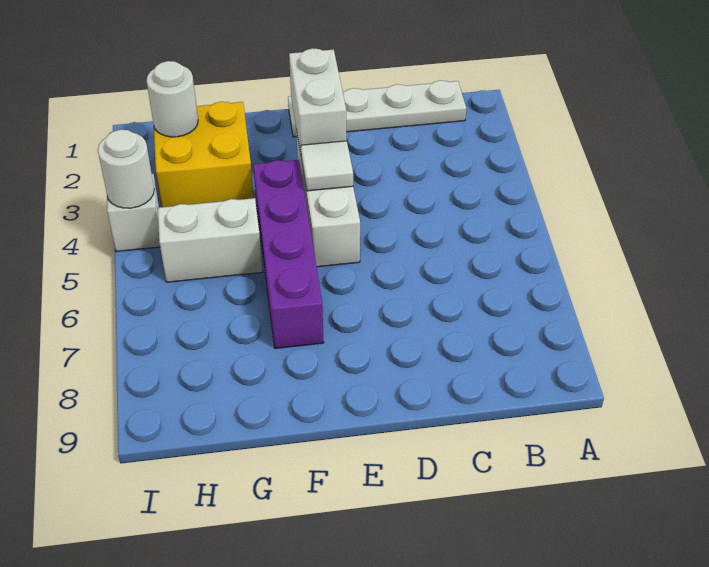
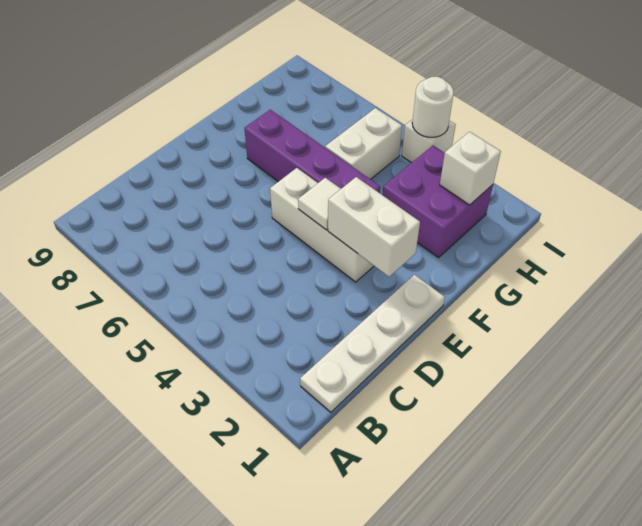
yellow 2x2 brick [154,102,254,207] -> purple 2x2 brick [382,146,493,258]
white 1x1 round brick [146,61,198,137] -> white 1x1 brick [440,132,501,205]

